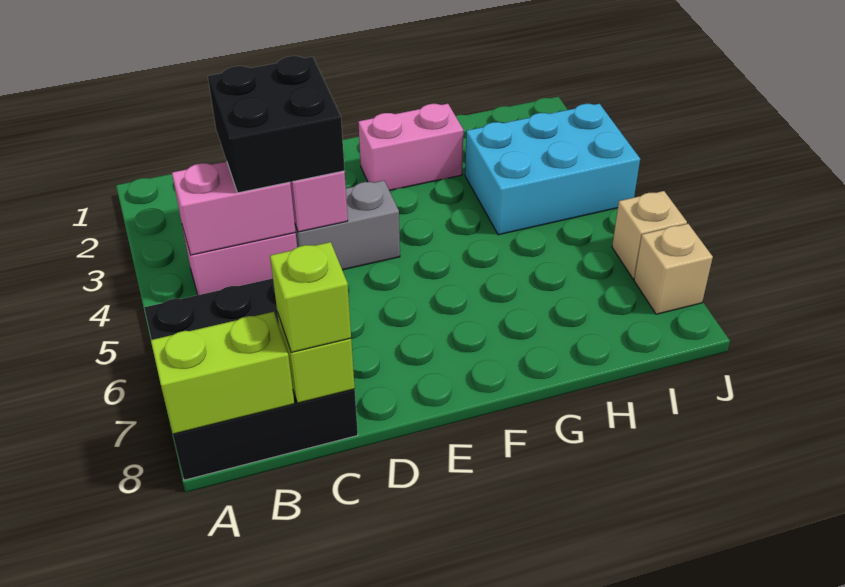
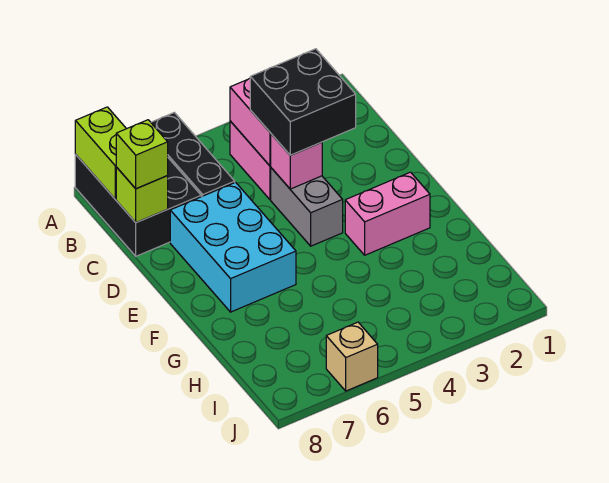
pink 1x2 brick [358,104,463,191] -> pink 1x2 brick turned to [345,172,430,255]
cyan 2x3 brick [465,104,640,235] -> cyan 2x3 brick moved to [170,182,296,312]
tan 1x1 brick [634,224,713,314] -> none

